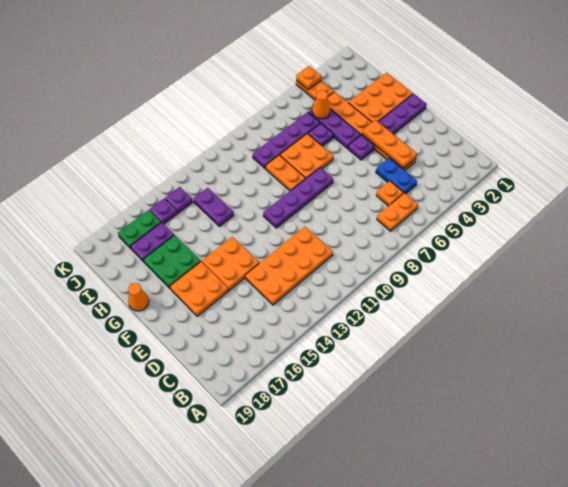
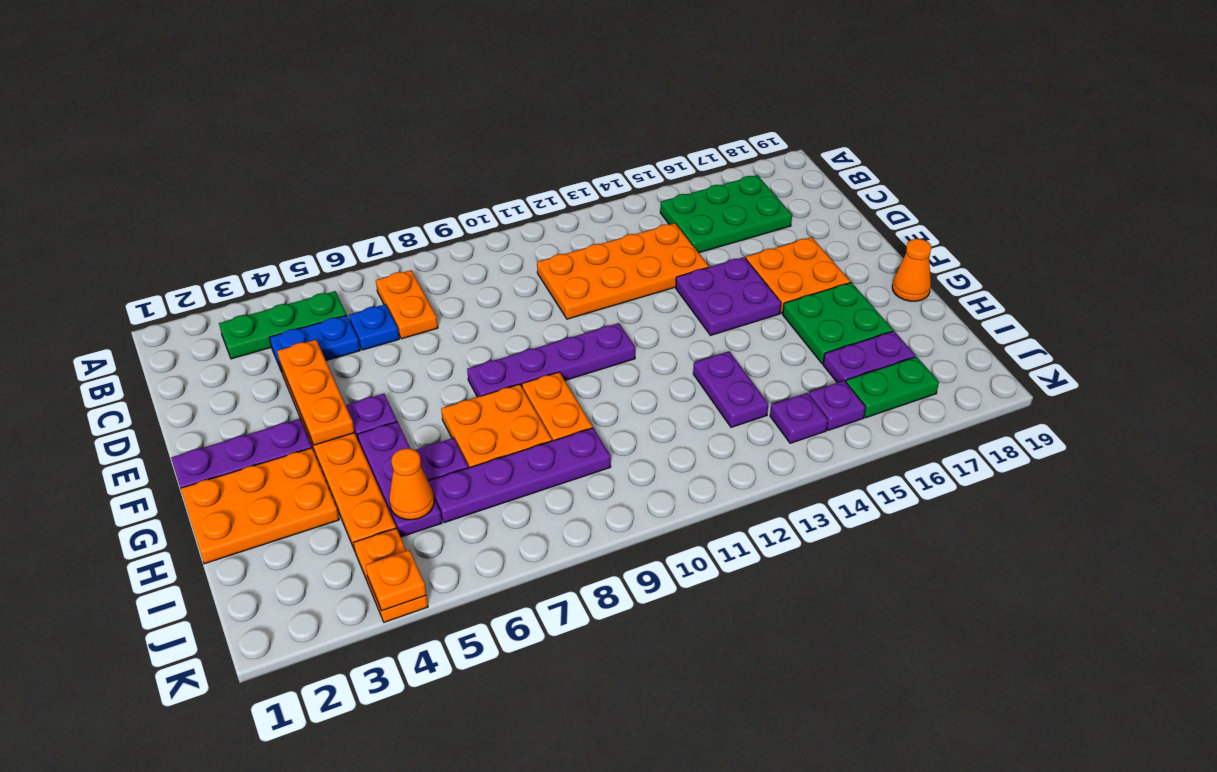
none -> green 1x3 plate [219,291,347,359]
orange 1x2 plate [377,193,418,231] -> orange 1x2 plate turned to [376,270,438,339]
none -> green 2x3 plate [660,175,792,253]
blue 1x2 plate [376,158,417,194] -> blue 1x2 plate turned to [269,315,360,372]
orange 1x1 plate [376,181,404,206] -> blue 1x1 plate [349,304,399,350]
orange 2x2 plate [202,237,259,291] -> purple 2x2 plate [676,257,781,335]

